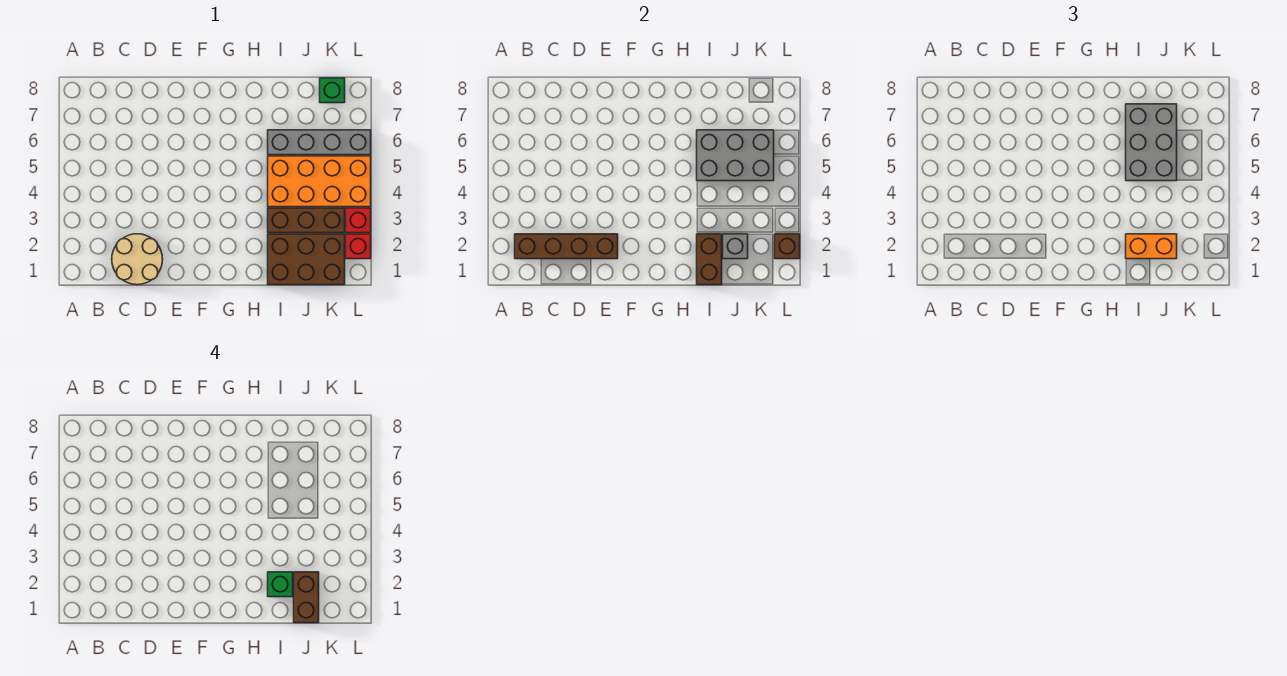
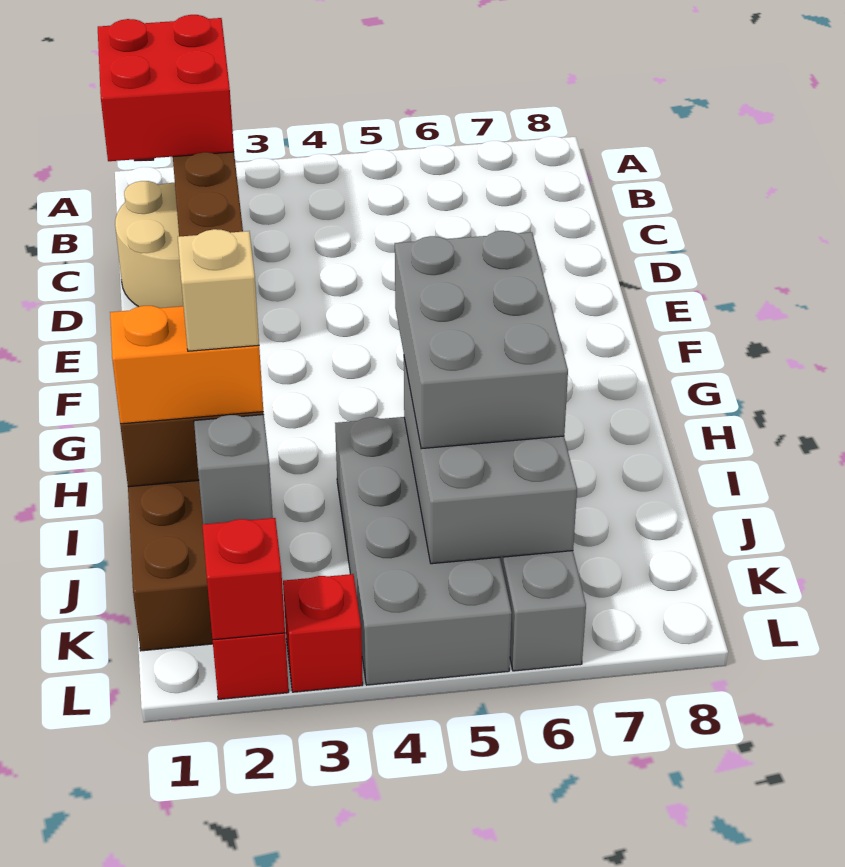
none -> red 2x2 brick [98,15,234,161]
orange 1x2 brick [1126,234,1177,259] -> orange 1x2 brick turned to [110,306,263,424]
green 1x1 brick [268,572,293,597] -> tan 1x1 brick [178,229,259,351]
brown 1x3 brick [268,208,345,233] -> none
orange 2x4 brick [268,156,371,207] -> grey 2x4 brick [335,417,512,685]
grey 2x3 brick [1126,104,1177,181] -> grey 2x3 brick turned to [395,231,568,449]
brown 1x2 brick [294,572,319,623] -> none
green 1x1 brick [320,78,345,103] -> none
brown 1x1 brick [775,234,800,259] -> red 1x1 brick [202,518,285,640]

